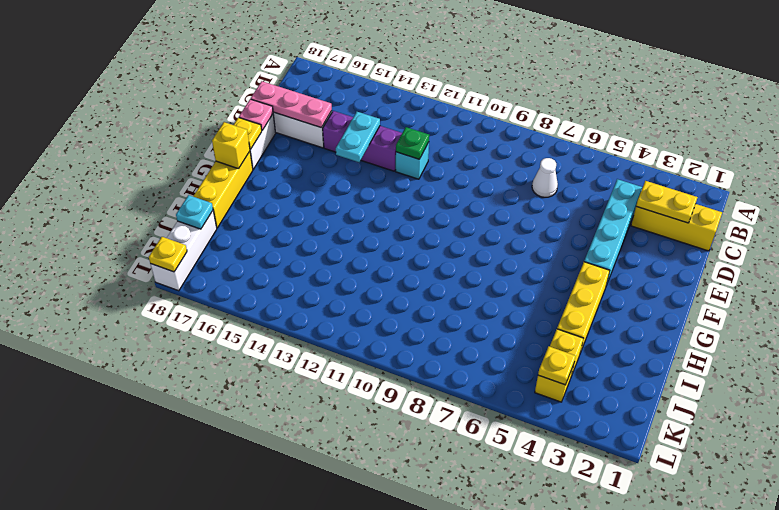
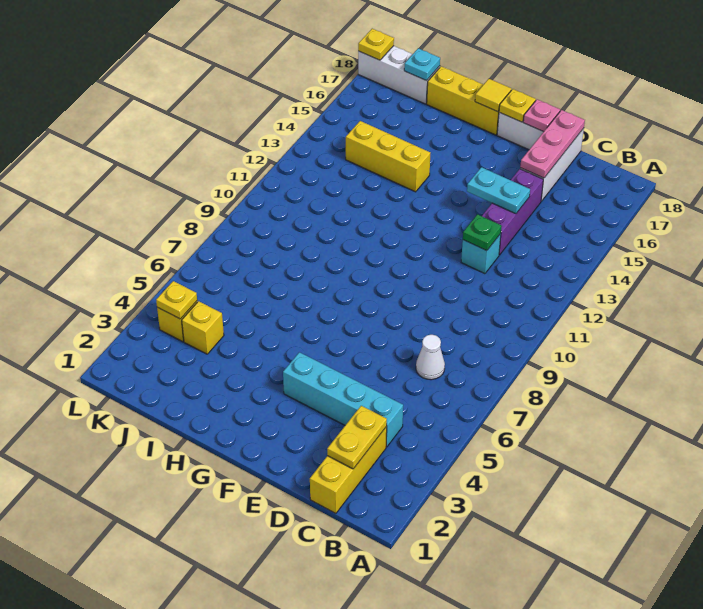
yellow 1x3 brick [557,262,610,353] -> yellow 1x3 brick moved to [346,121,430,192]
yellow 1x1 brick [212,122,250,169] -> yellow 1x1 tile [475,79,511,112]

